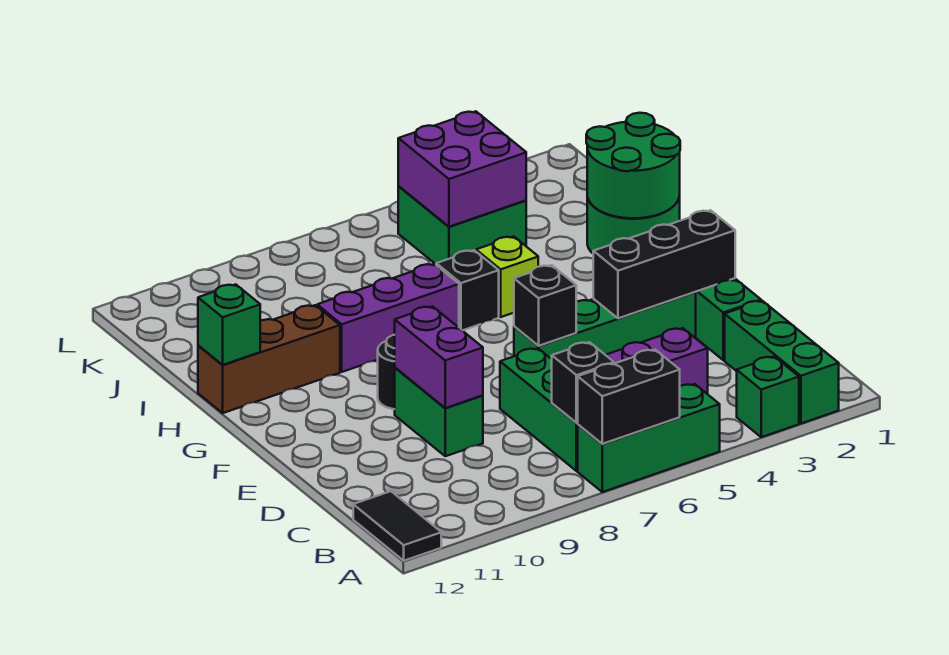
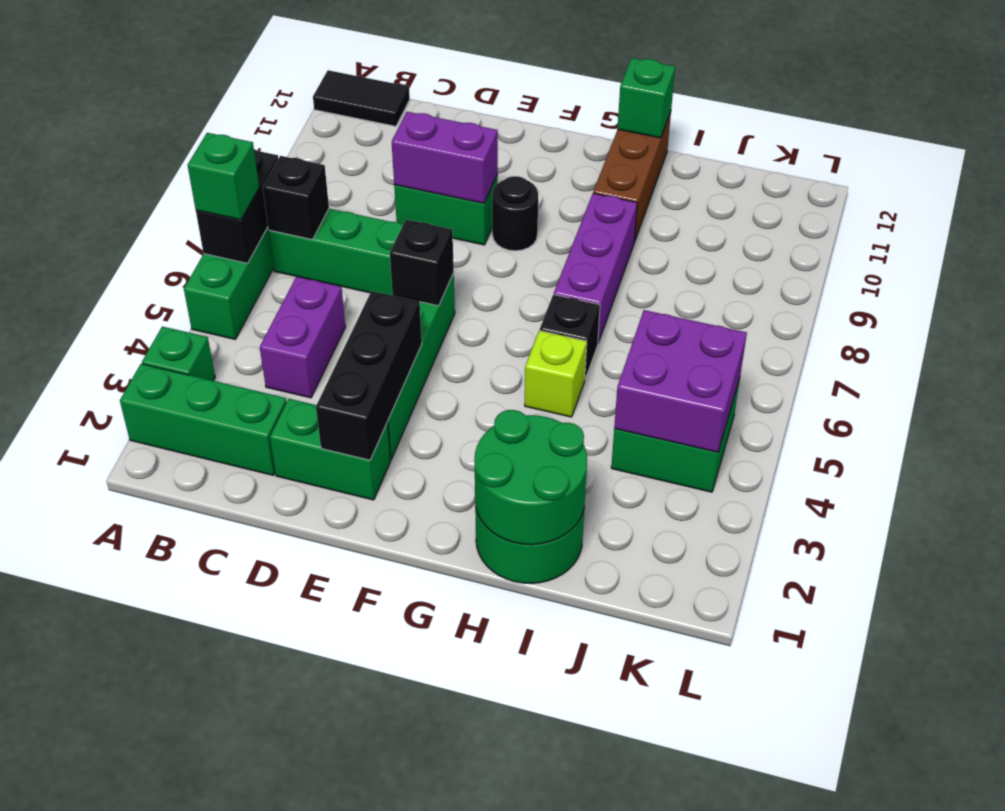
none -> green 1x1 brick [188,133,259,220]

